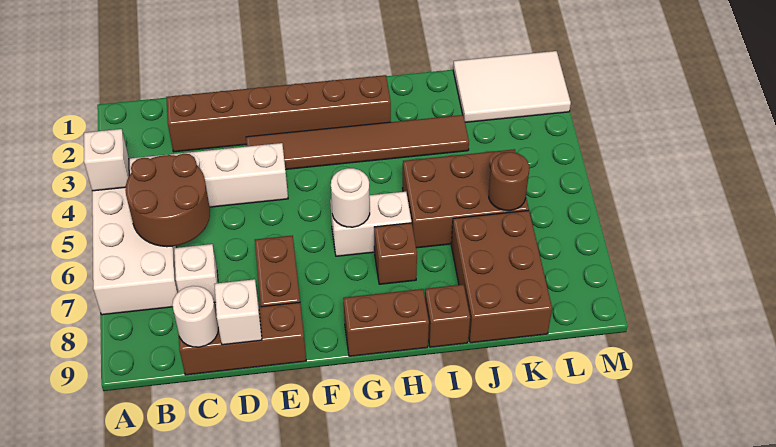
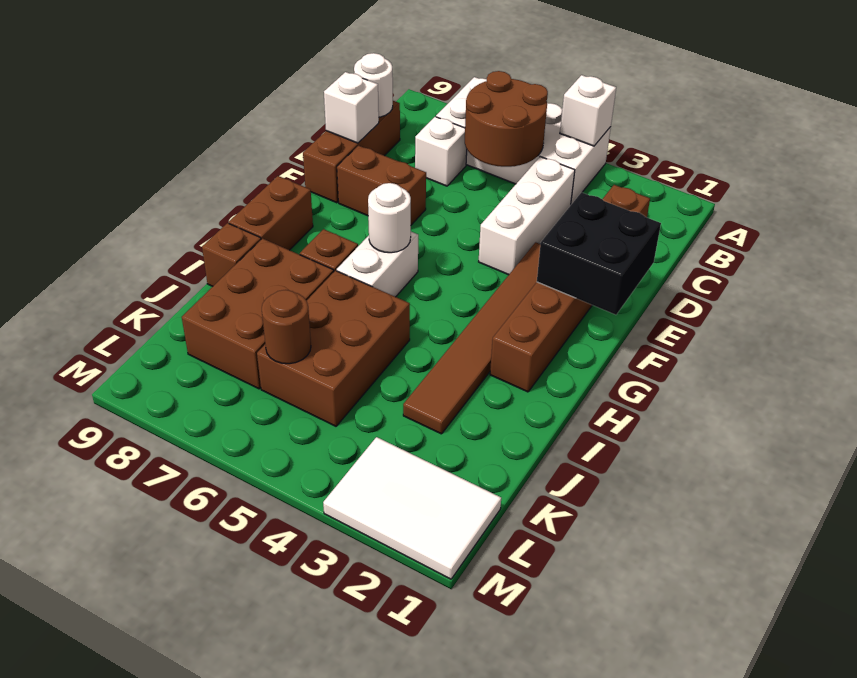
none -> black 2x2 brick [537,192,661,315]
brown 2x3 brick [451,210,552,343] -> brown 2x3 brick turned to [182,238,334,389]
white 2x3 tile [453,51,571,122] -> white 2x3 tile turned to [323,437,501,579]

